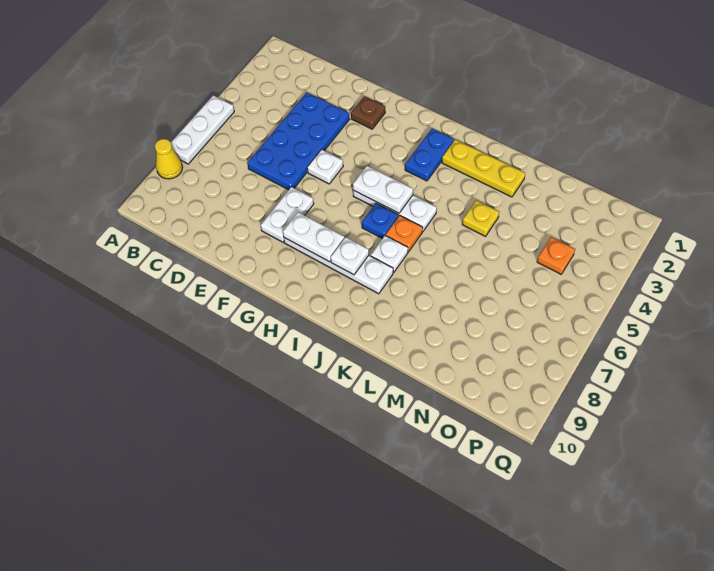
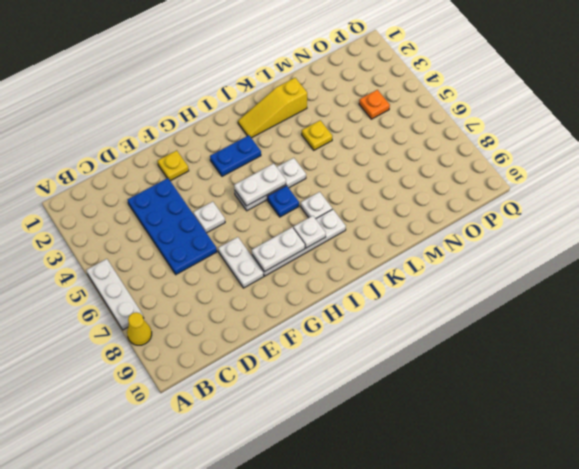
brown 1x1 plate [351,96,385,129] -> yellow 1x1 plate [158,150,189,181]
blue 1x2 plate [405,129,454,181] -> blue 1x2 plate turned to [210,135,261,176]
yellow 1x3 plate [442,140,525,197] -> yellow 1x3 slope [238,78,307,138]
orange 1x1 plate [386,215,423,252] -> none

